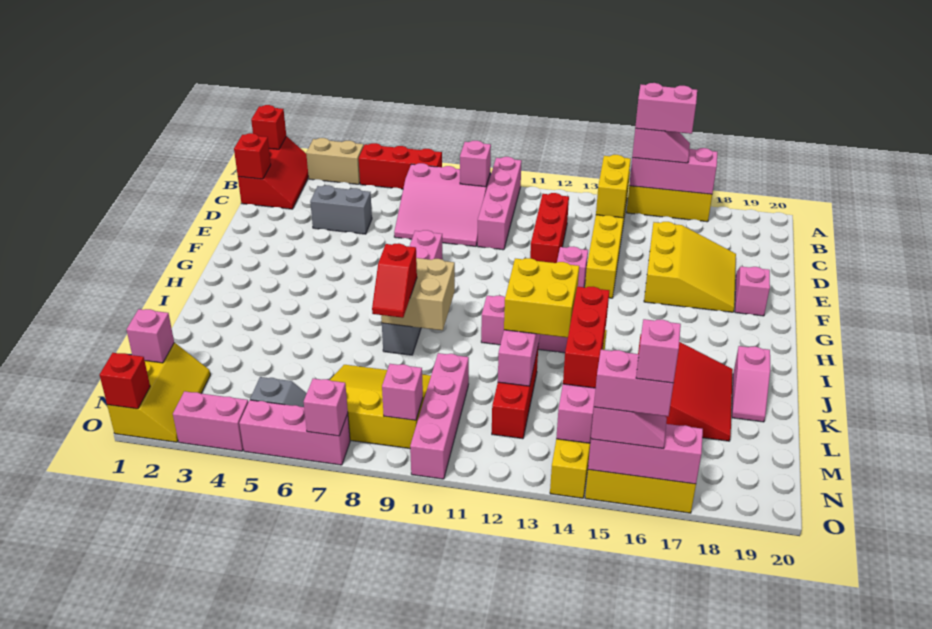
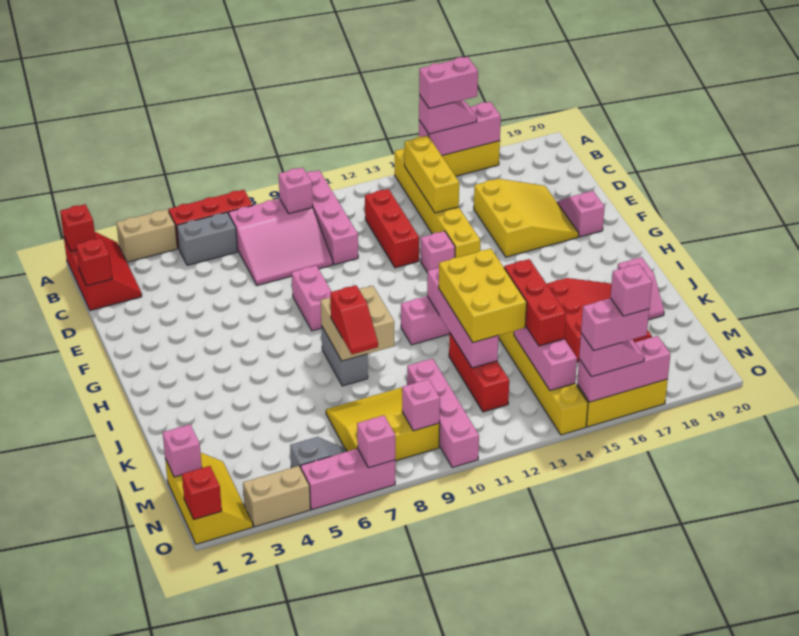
yellow 1x2 brick [596,155,631,218] -> yellow 1x3 brick [405,135,459,213]
grey 1x2 brick [310,185,372,234] -> grey 1x2 brick moved to [177,212,237,265]
yellow 2x2 brick [504,258,579,338] -> yellow 2x3 brick [439,249,527,343]
pink 1x2 brick [173,391,248,451] -> tan 1x2 brick [243,466,310,527]

